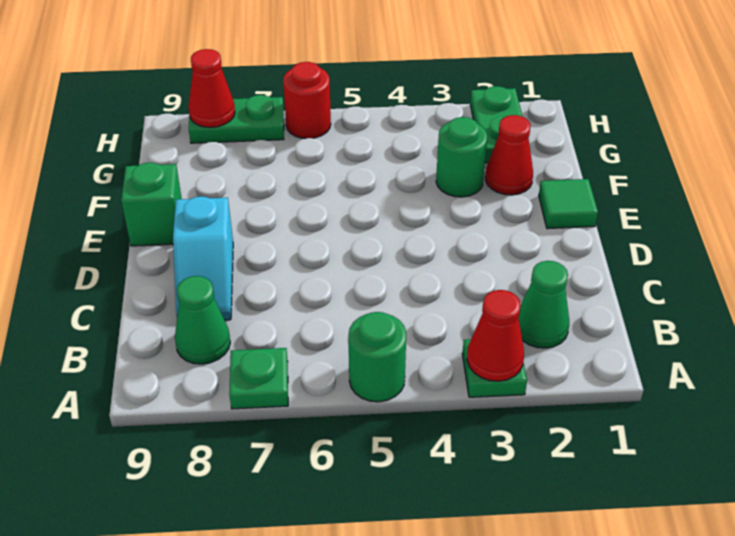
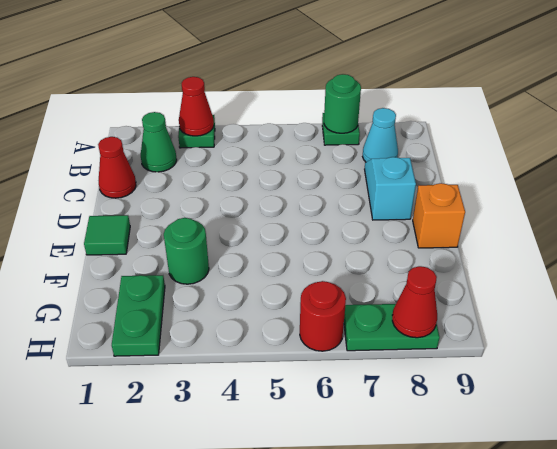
green 1x1 round brick [349,312,406,402] -> green 1x1 round brick moved to [324,74,361,133]
green 1x1 cone [175,276,230,364] -> cyan 1x1 cone [363,108,398,162]
green 1x1 brick [121,163,182,246] -> orange 1x1 brick [413,183,465,248]
red 1x1 cone [485,115,533,195] -> red 1x1 cone moved to [98,137,136,198]

